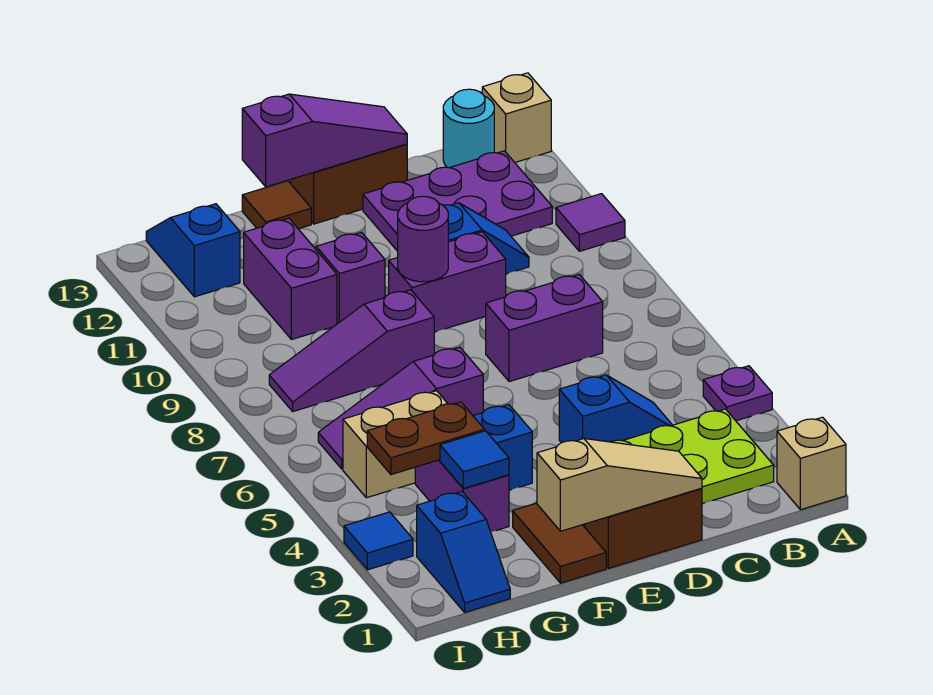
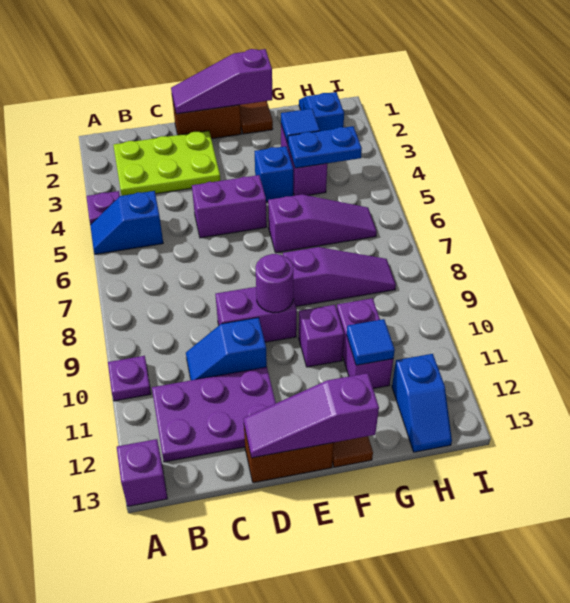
tan 1x1 brick [777,417,846,510] -> none
purple 1x1 tile [556,194,625,251] -> purple 1x1 plate [108,356,151,401]
tan 1x1 brick [482,73,551,162] -> purple 1x1 brick [117,439,167,506]
cyan 1x1 round brick [443,89,494,168] -> none
blue 1x2 slope [559,375,672,443] -> blue 1x2 slope moved to [90,191,163,254]
purple 1x2 brick [486,275,603,382] -> purple 1x2 brick moved to [192,175,267,238]
tan 1x3 slope [537,439,702,531] -> purple 1x3 slope [171,49,272,114]
brown 1x2 tile [513,503,606,583] -> brown 1x1 tile [240,101,273,134]
brown 1x2 plate [367,402,485,475] -> blue 1x2 plate [288,126,362,168]
tan 1x2 brick [343,391,448,498] -> none
blue 1x1 tile [344,512,413,570] -> blue 1x1 tile moved to [347,319,395,365]

